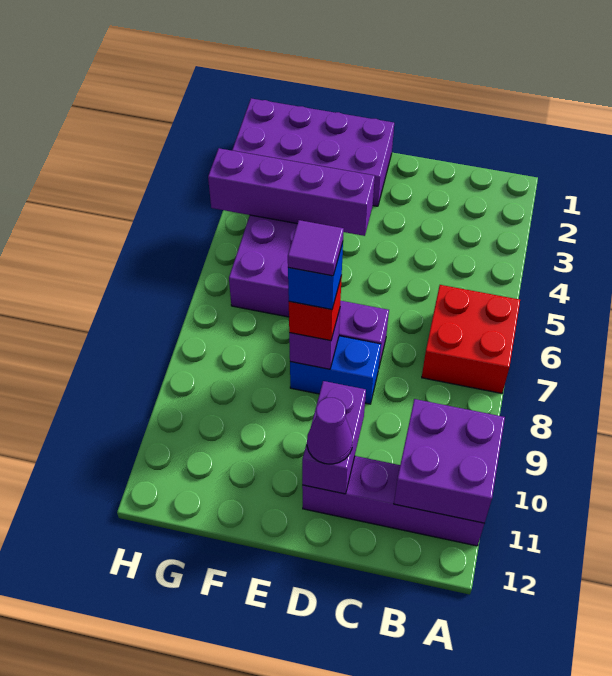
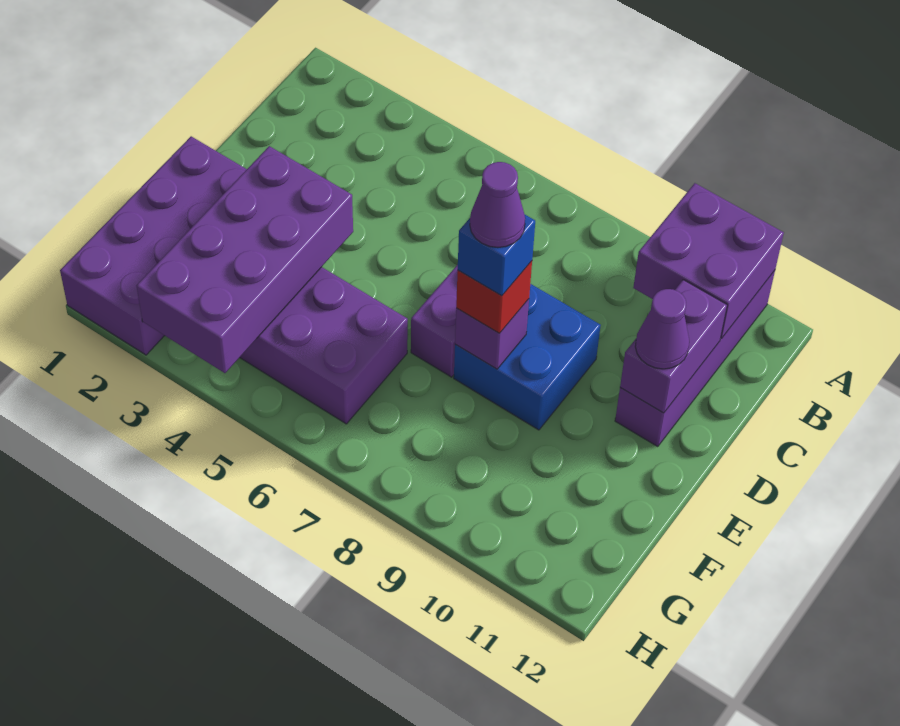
red 2x2 brick [422,285,520,393] -> none
blue 1x2 brick [290,336,381,404] -> blue 2x2 brick [454,284,601,430]
purple 1x2 brick [302,381,366,494] -> purple 1x2 brick turned to [620,280,727,413]
purple 1x4 brick [208,148,375,236] -> purple 2x4 brick [137,146,353,373]
purple 1x1 tile [288,220,344,276] -> purple 1x1 cone [470,162,525,247]

